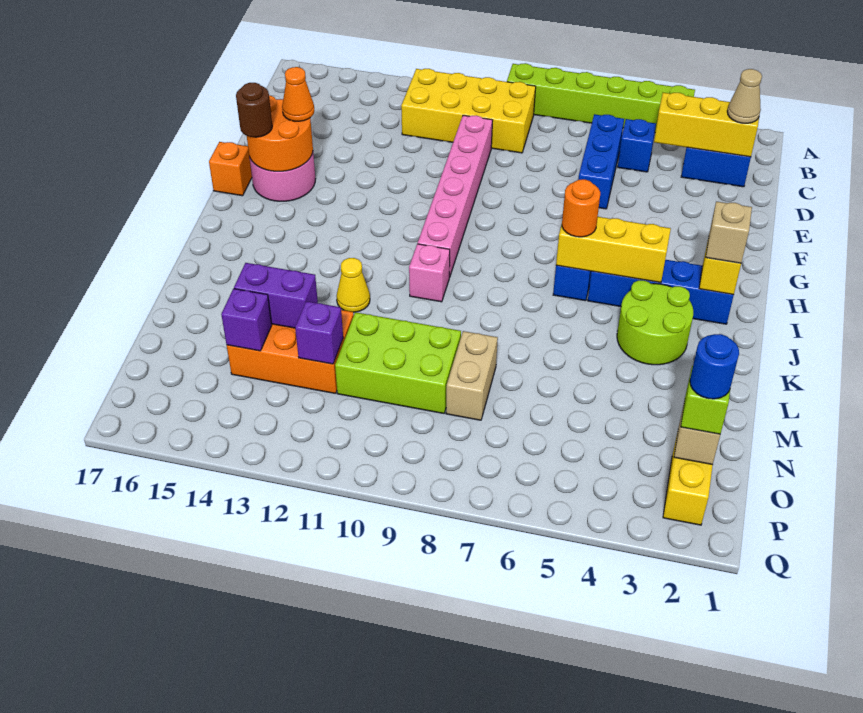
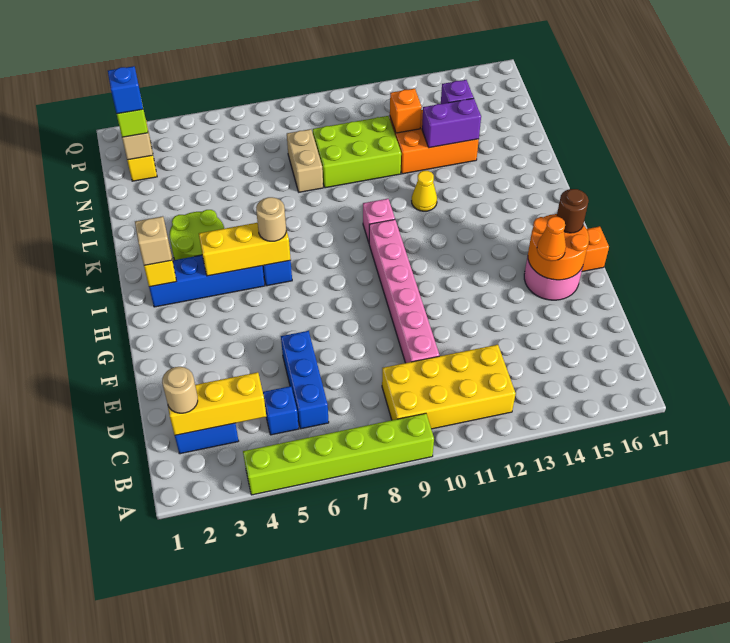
tan 1x1 cone [727,69,762,123] -> tan 1x1 round brick [162,367,198,413]
orange 1x1 round brick [562,179,600,237] -> tan 1x1 round brick [256,197,286,241]
purple 1x1 brick [295,301,343,364] -> orange 1x1 brick [390,89,422,133]
blue 1x1 round brick [690,334,739,399] -> blue 1x1 brick [108,66,143,114]

